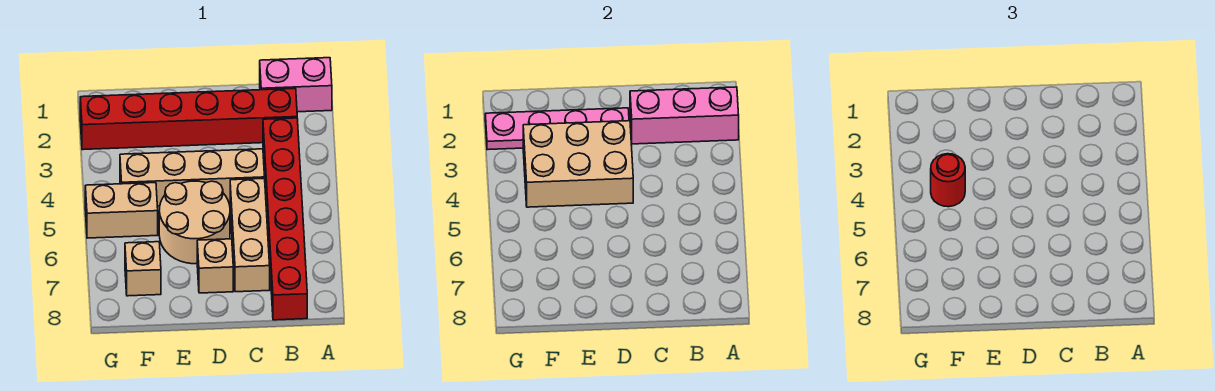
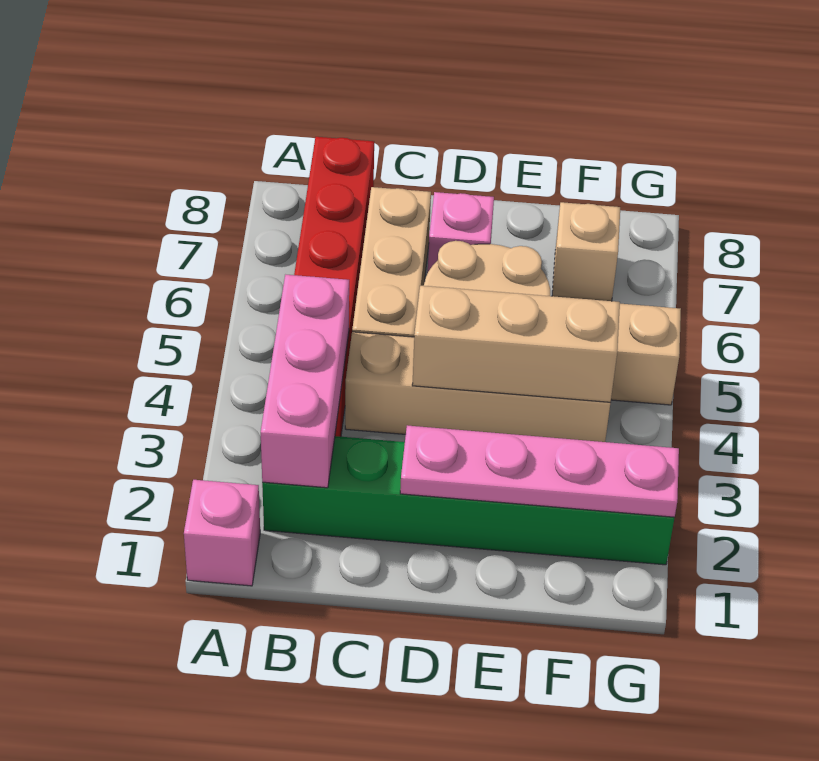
pink 1x2 brick [260,58,332,112] -> pink 1x1 brick [184,480,260,586]
pink 1x3 brick [630,87,739,144] -> pink 1x3 brick turned to [261,275,349,488]
red 1x6 brick [80,89,297,150] -> green 1x6 brick [262,436,674,565]
tan 2x3 brick [523,121,633,207] -> tan 1x3 brick [412,286,620,402]
tan 1x1 brick [197,239,233,293] -> pink 1x1 brick [428,192,494,272]
red 1x1 round brick [931,154,965,207] -> none

